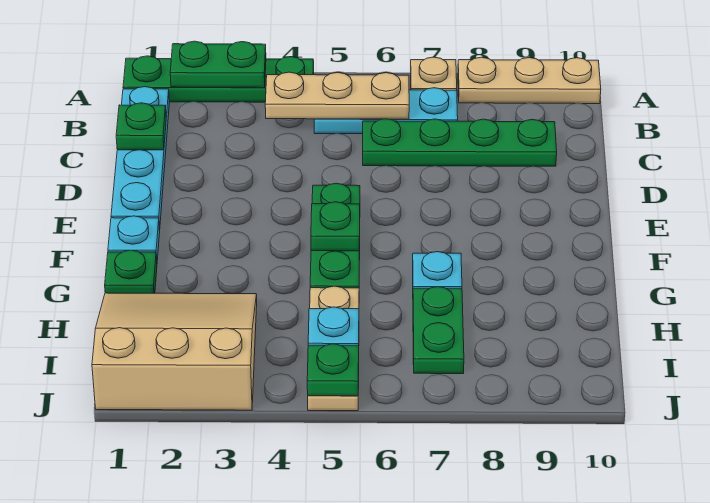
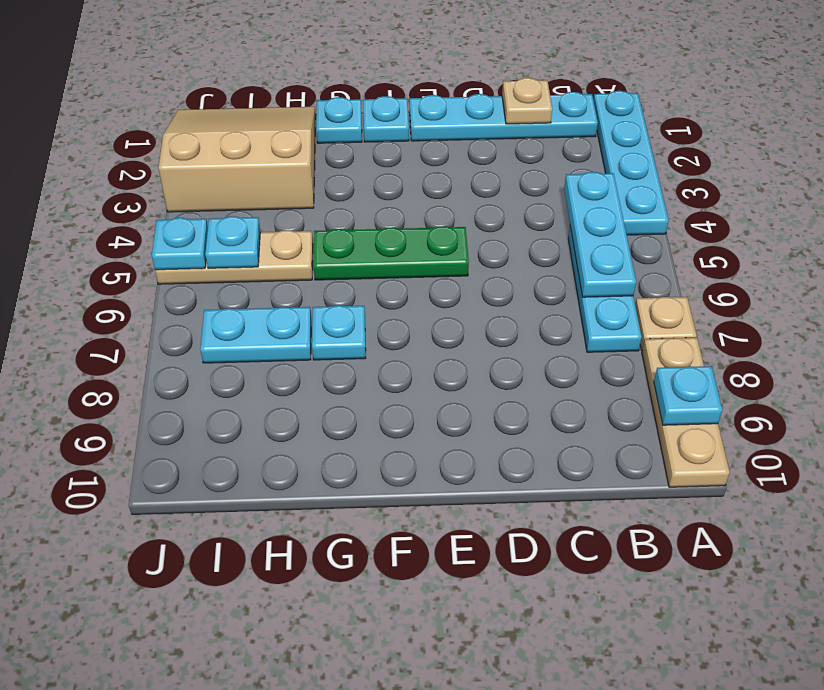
green 1x4 plate [123,56,314,102] -> cyan 1x4 plate [593,91,669,235]
green 1x2 plate [170,41,266,88] -> none
none -> cyan 1x1 plate [654,366,722,425]
tan 1x3 plate [265,72,409,119] -> cyan 1x3 plate [564,172,636,297]
green 1x1 plate [116,103,166,150] -> tan 1x1 plate [502,78,552,124]
green 1x4 plate [363,119,557,166] -> none
green 1x1 plate [311,202,360,251] -> none
green 1x1 plate [105,250,157,293] -> cyan 1x1 plate [316,97,362,143]
tan 3x3 slope [92,293,257,410] -> tan 3x3 slope turned to [158,107,316,212]
green 1x2 plate [413,287,464,374] -> cyan 1x2 plate [200,307,311,363]
green 1x1 plate [307,344,359,396] -> cyan 1x1 plate [152,218,208,270]

